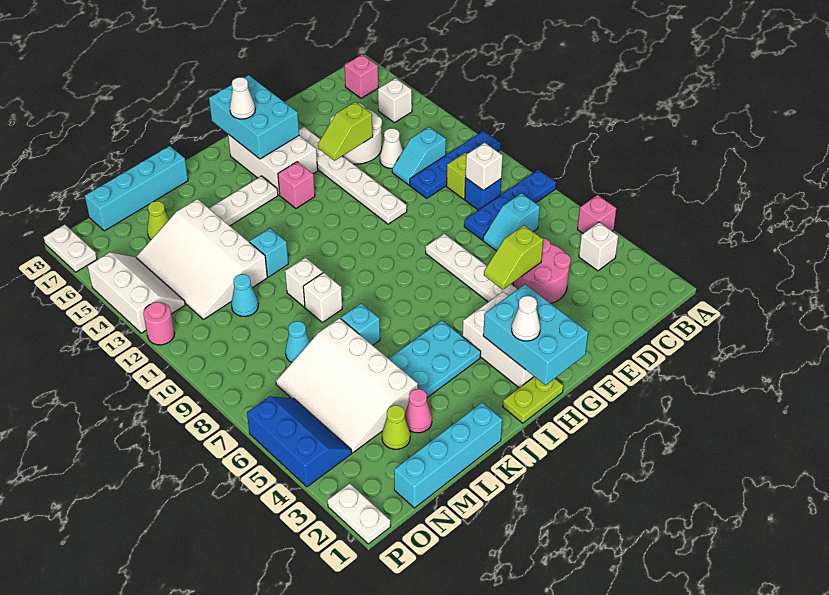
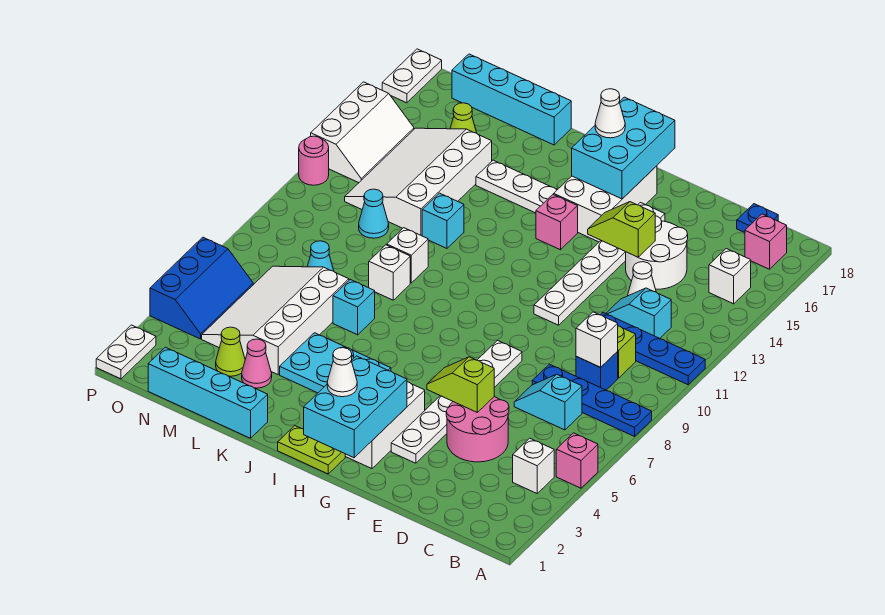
none -> blue 1x1 plate [737,204,778,233]

